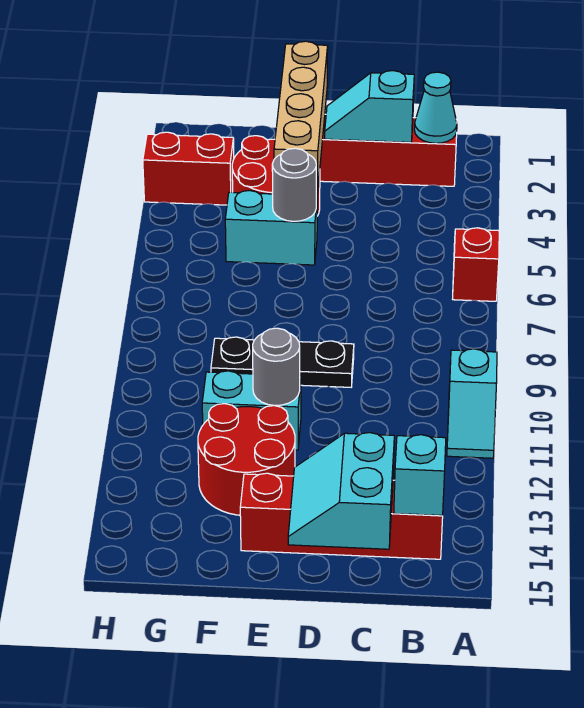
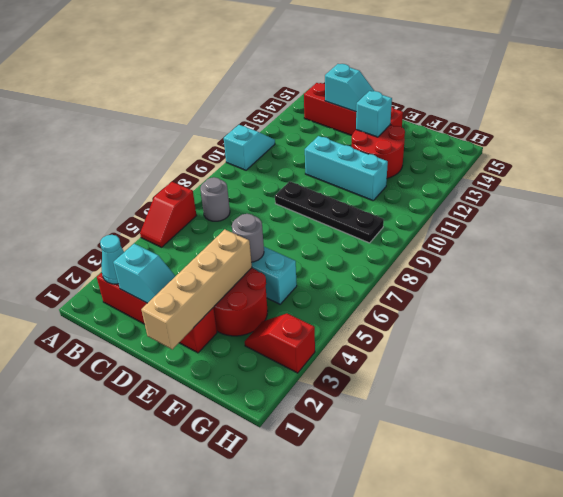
cyan 1x1 brick [394,435,446,516] -> cyan 1x1 brick moved to [356,91,392,137]
cyan 2x2 slope [288,433,394,549] -> cyan 1x2 slope [325,64,374,112]
black 1x3 plate [211,337,354,387] -> black 1x4 plate [275,181,384,243]
cyan 1x2 brick [202,371,301,450] -> cyan 1x3 brick [305,136,388,201]
grey 1x1 round brick [253,328,300,406] -> grey 1x1 round brick moved to [200,177,230,221]
red 1x2 brick [143,132,234,205] -> red 1x2 slope [245,314,315,373]

